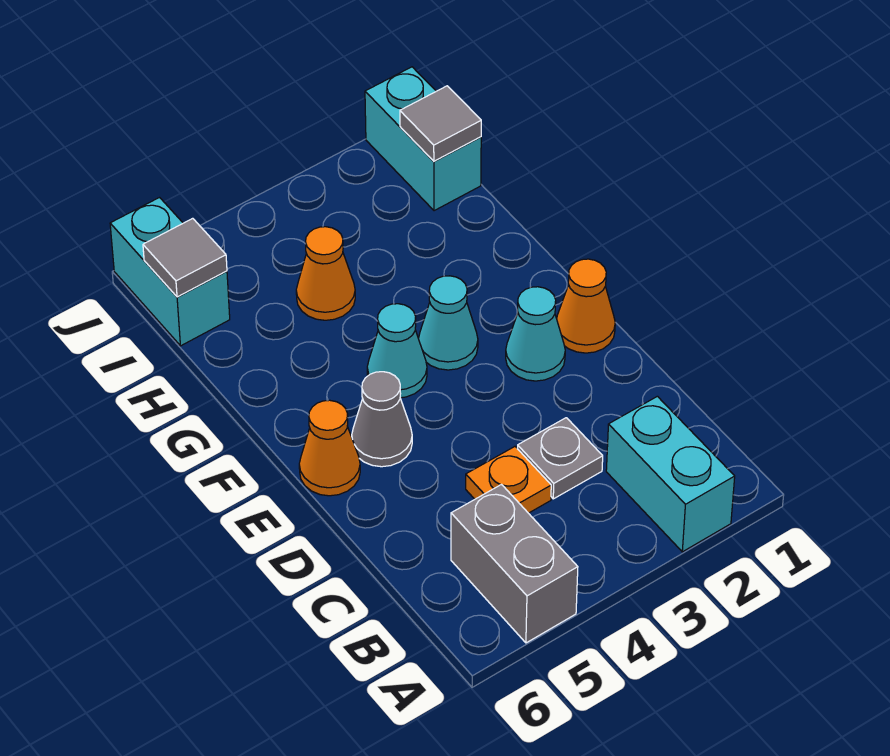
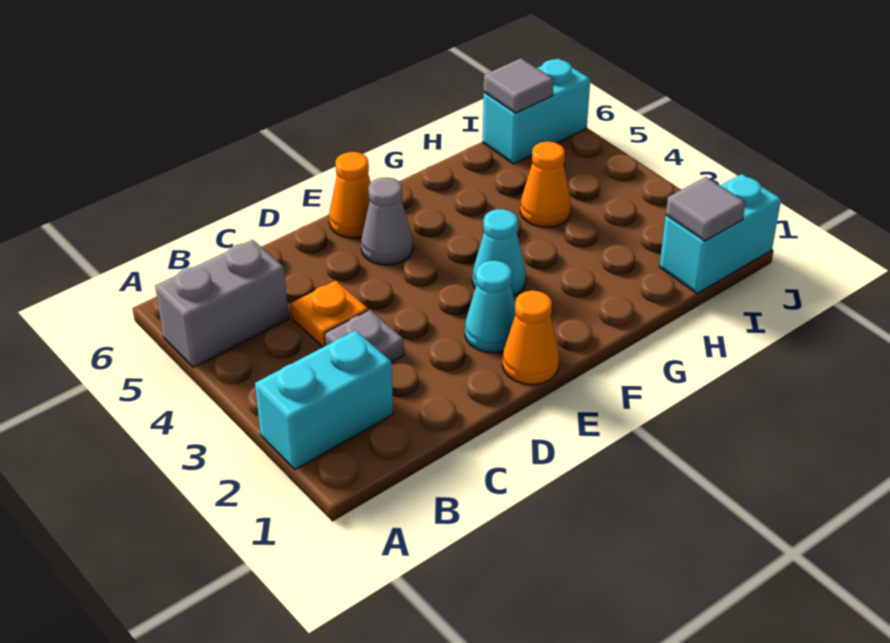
cyan 1x1 cone [367,304,427,398] -> none

